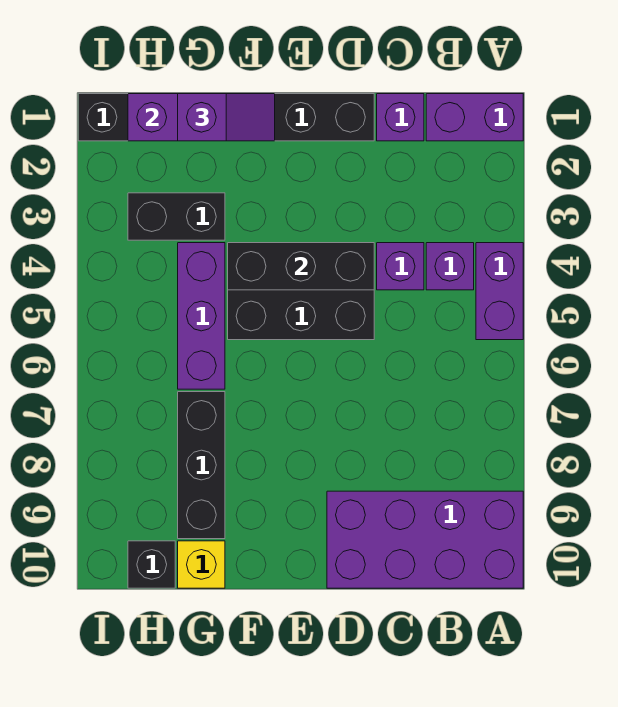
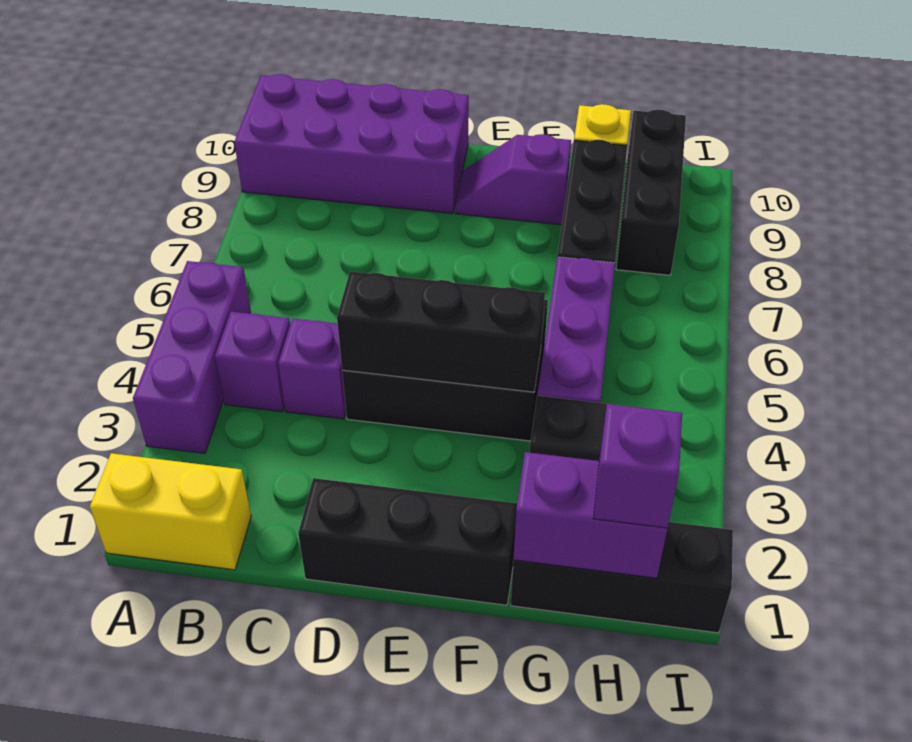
purple 1x2 brick [426,94,523,141] -> yellow 1x2 brick [90,453,251,570]
purple 1x2 brick [476,243,523,340] -> purple 1x3 brick [133,261,251,453]
purple 1x1 brick [377,94,424,141] -> purple 1x1 brick moved to [593,404,682,528]
purple 1x2 slope [178,94,275,141] -> purple 1x2 slope moved to [456,134,571,225]
black 1x1 brick [128,541,175,588] -> black 1x3 brick [616,110,686,275]

